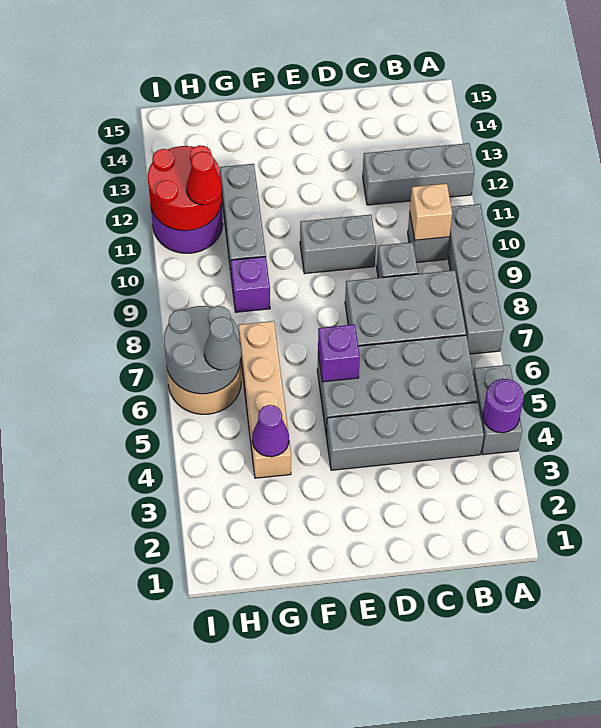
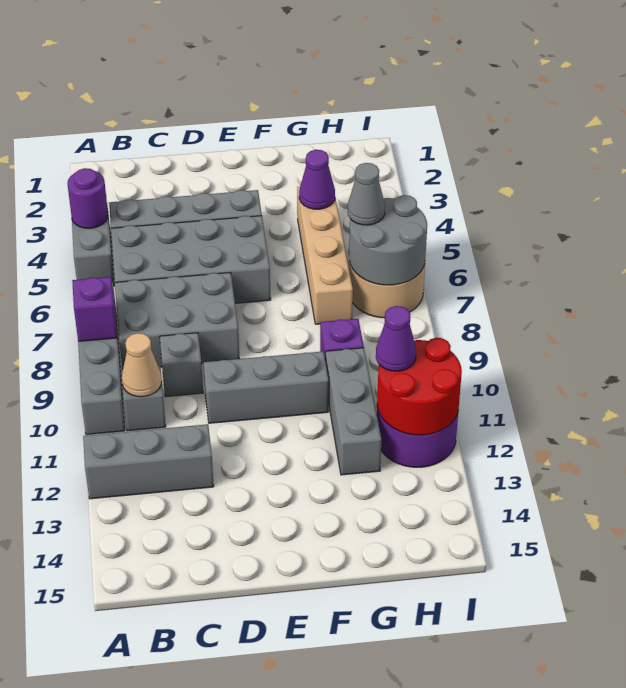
tan 1x1 brick [410,184,452,240] -> tan 1x1 cone [122,333,162,397]
grey 1x2 brick [300,215,376,274] -> grey 1x3 brick [203,352,329,423]
purple 1x1 brick [318,324,360,382] -> purple 1x1 brick moved to [72,277,117,341]
red 1x1 cone [186,151,222,205] -> purple 1x1 cone [376,306,416,371]

